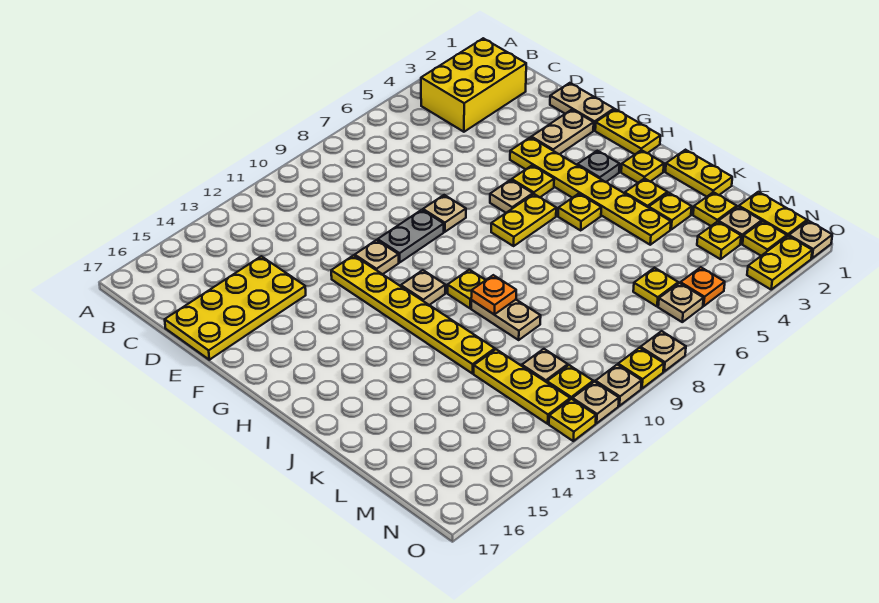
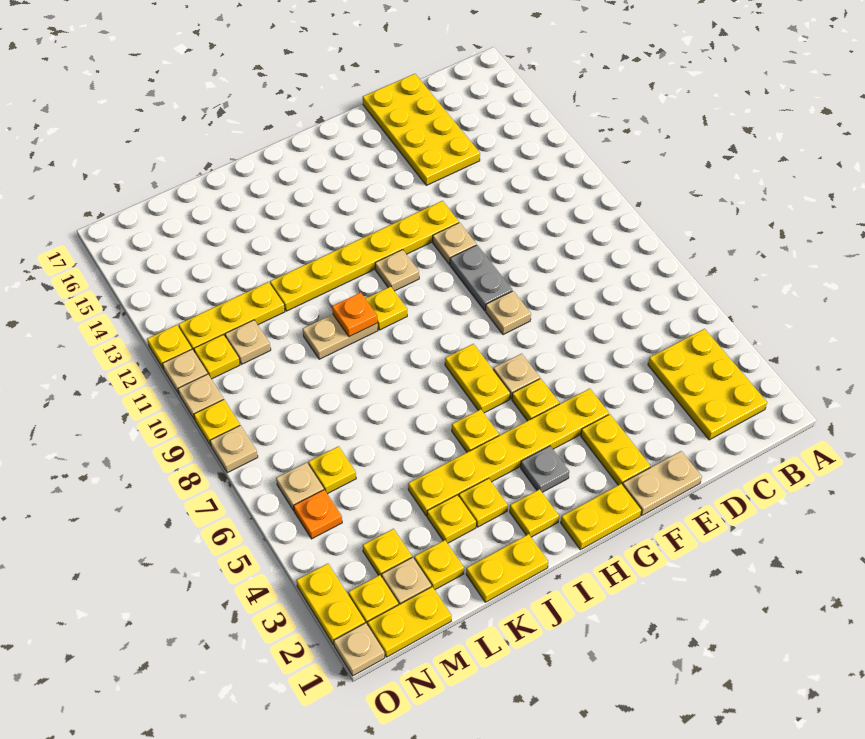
yellow 2x3 brick [421,38,526,132] -> yellow 2x3 plate [648,329,767,440]
tan 1x2 plate [531,110,594,154] -> yellow 1x2 plate [581,414,650,485]

